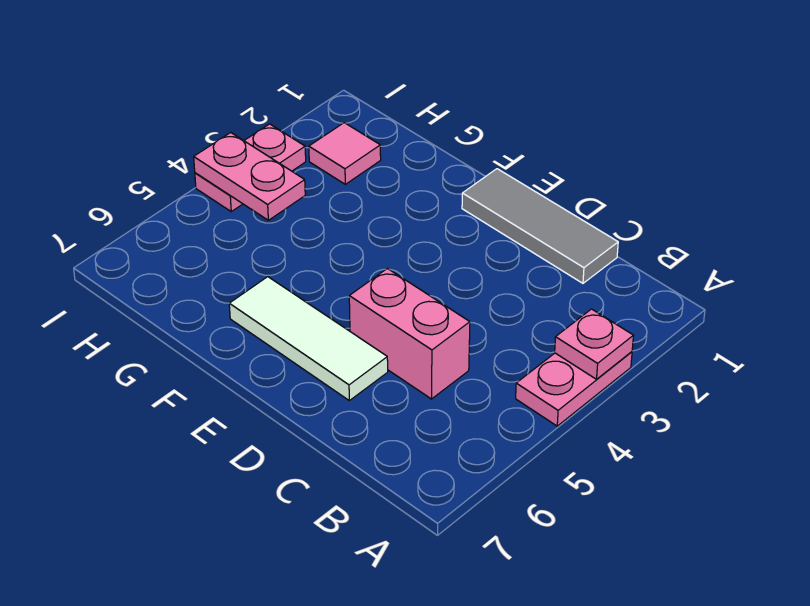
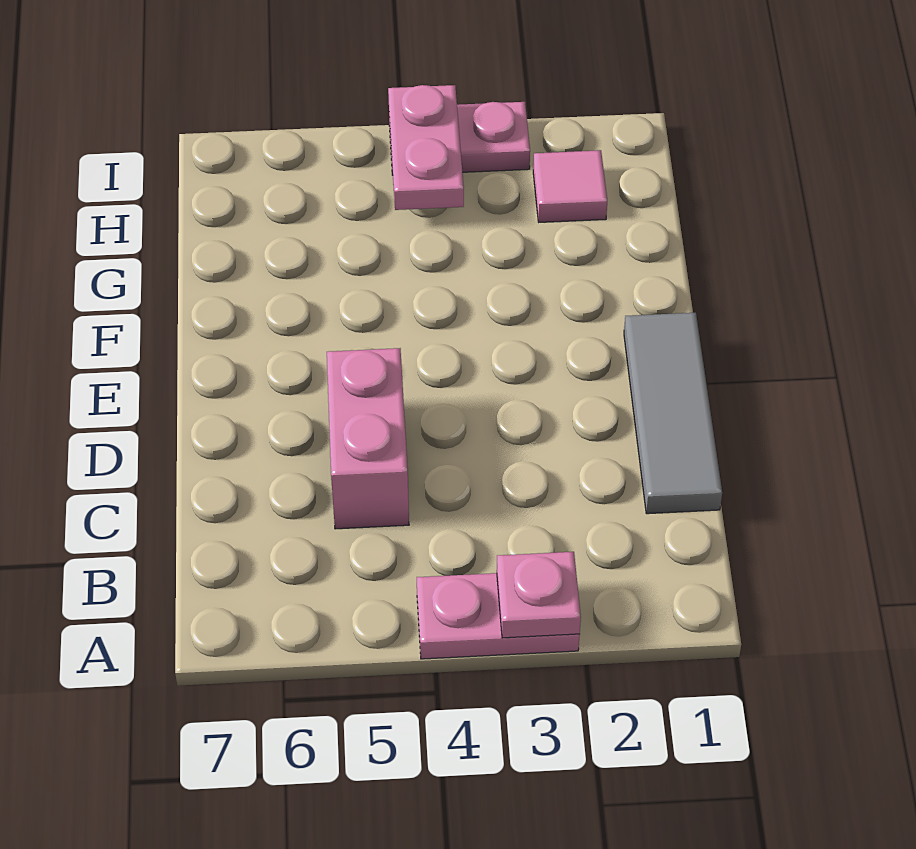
white 1x3 tile [229,277,388,401] -> none

